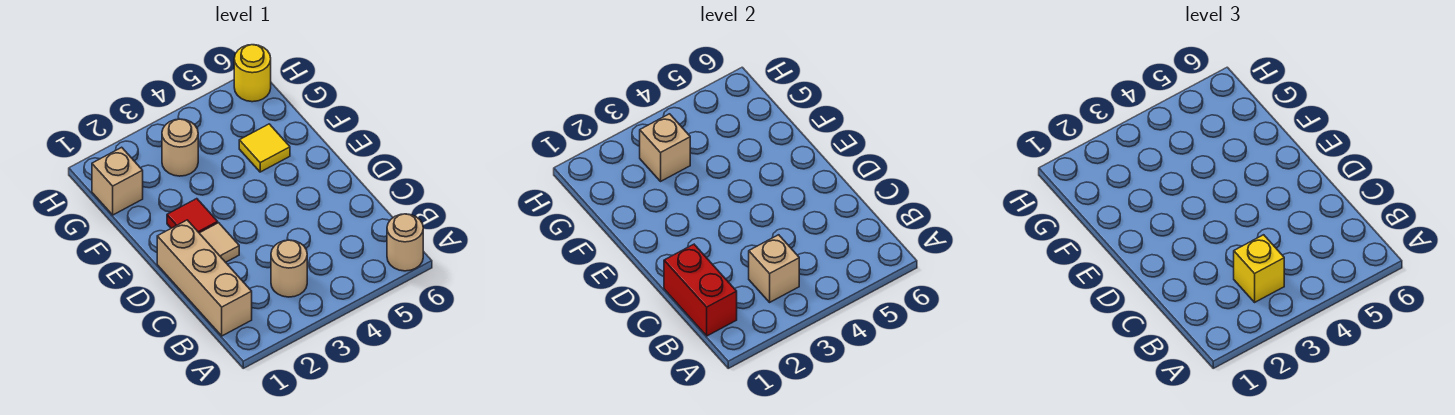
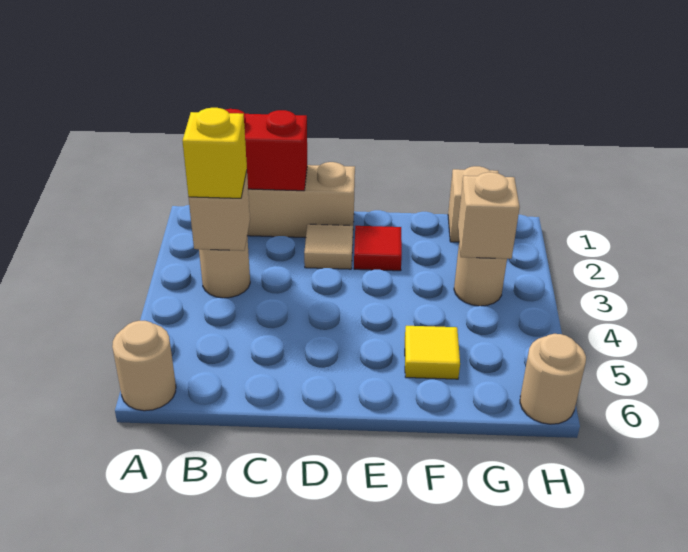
yellow 1x1 round brick [234,45,271,102] -> tan 1x1 round brick [520,334,586,424]

